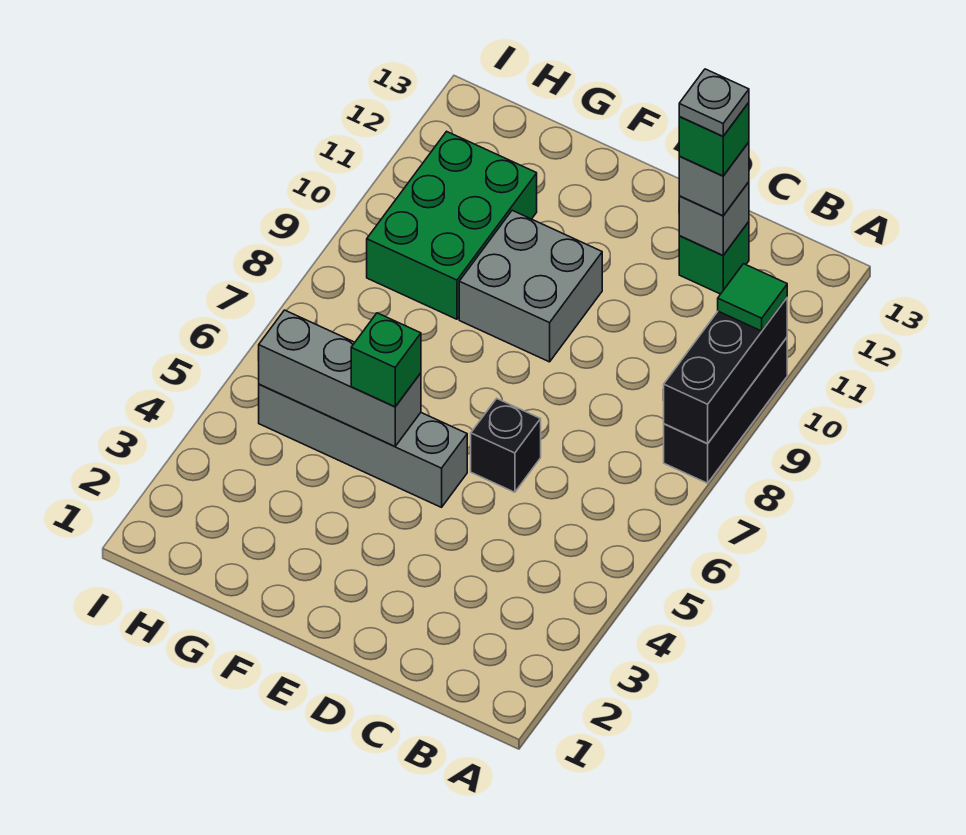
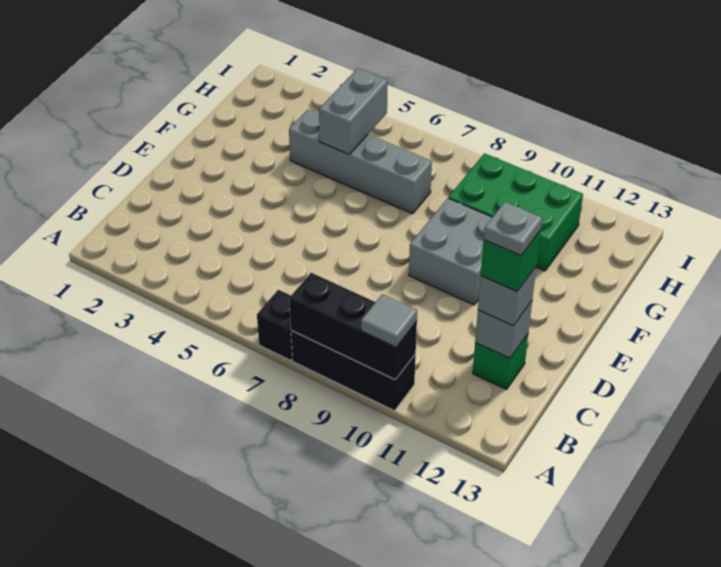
green 1x1 tile [718,264,787,331] -> grey 1x1 tile [361,294,417,347]
black 1x1 brick [471,398,541,492] -> black 1x1 brick moved to [257,290,292,360]
grey 1x4 brick [259,384,467,507] -> grey 1x4 brick turned to [289,109,432,214]
grey 1x3 brick [258,310,421,446] -> grey 1x2 brick [319,68,388,154]
green 1x1 brick [351,313,421,407] -> none

